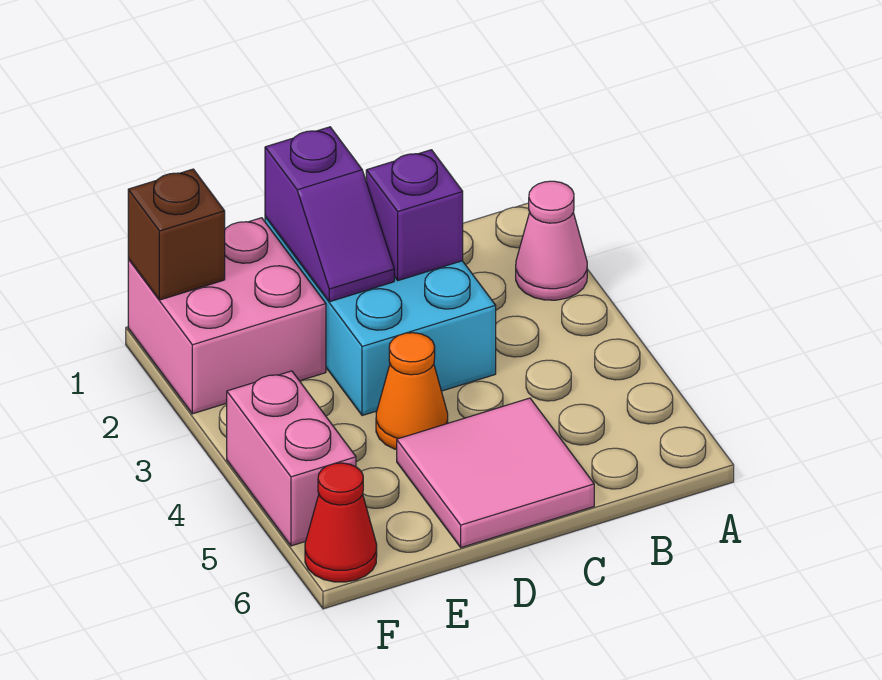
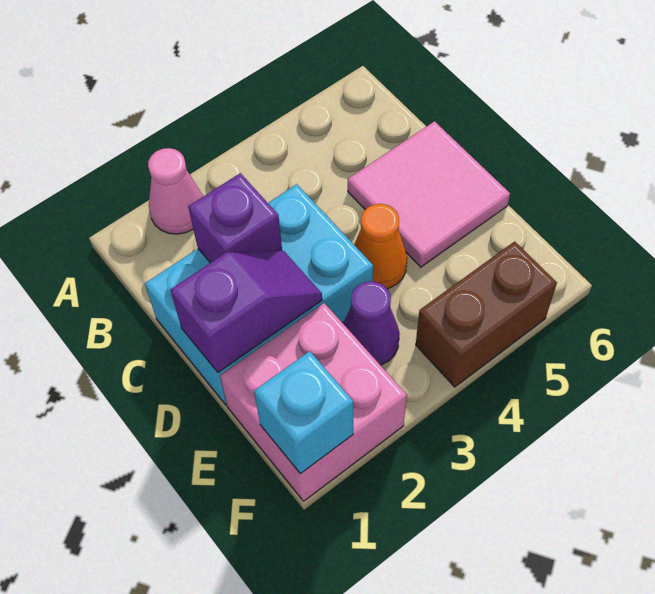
none -> purple 1x1 cone [343,281,400,365]
brown 1x1 brick [128,169,225,300] -> cyan 1x1 brick [254,351,353,474]
pink 1x2 brick [227,371,356,546] -> brown 1x2 brick [416,241,557,387]
red 1x1 cone [305,463,377,582] -> none

